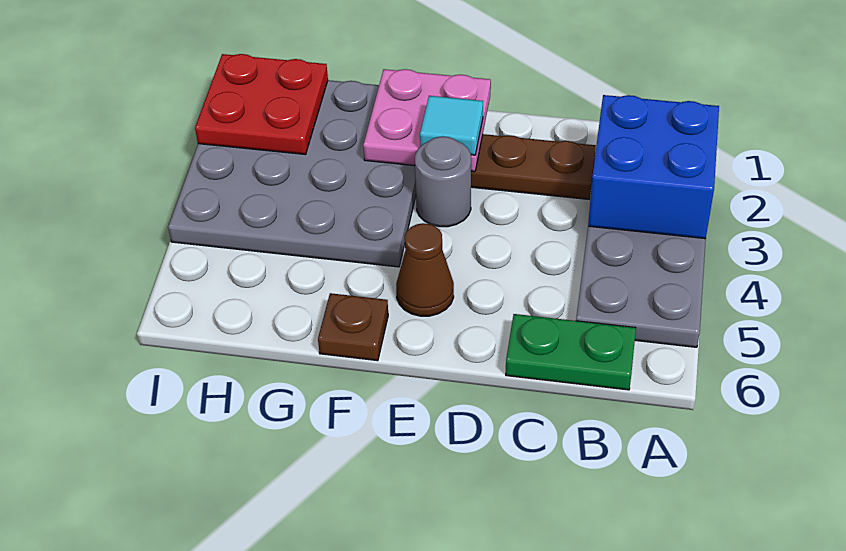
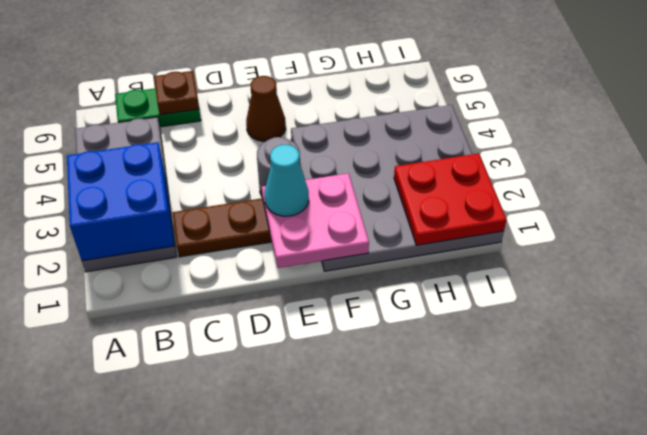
cyan 1x1 tile [420,96,483,155] -> cyan 1x1 cone [265,145,309,216]
brown 1x1 plate [318,293,388,361] -> brown 1x1 plate moved to [154,71,199,115]

